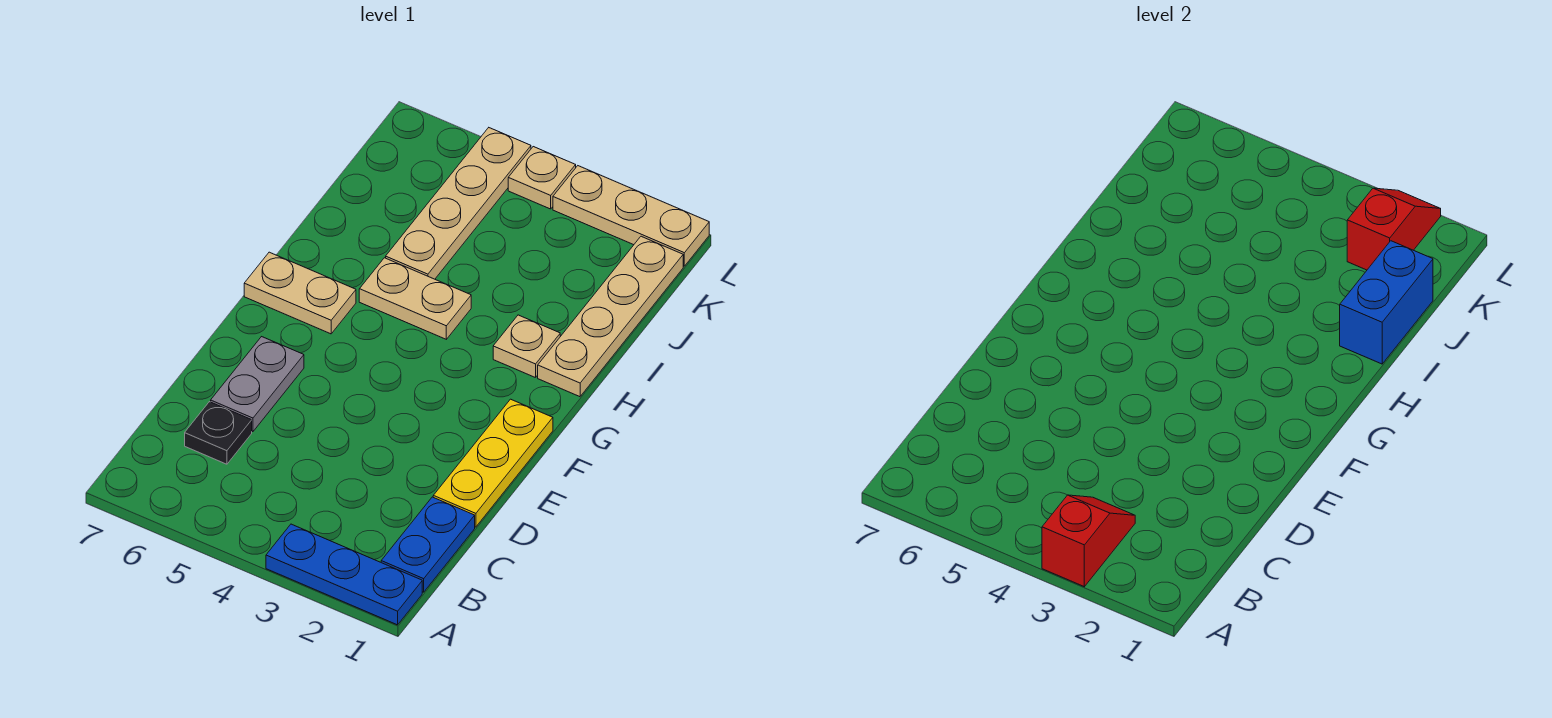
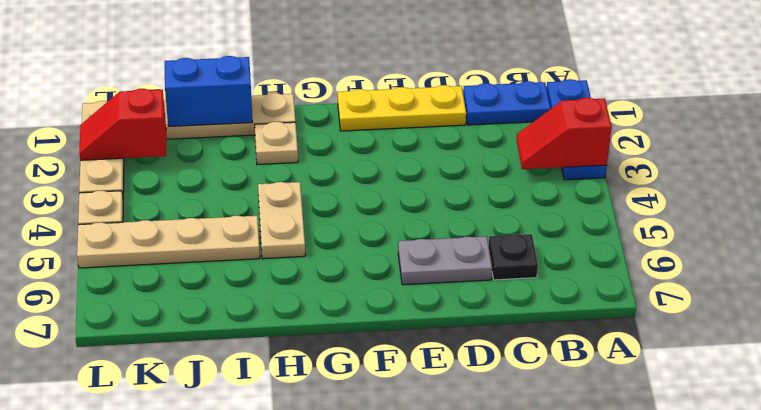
tan 1x2 plate [244,252,356,334] -> none

